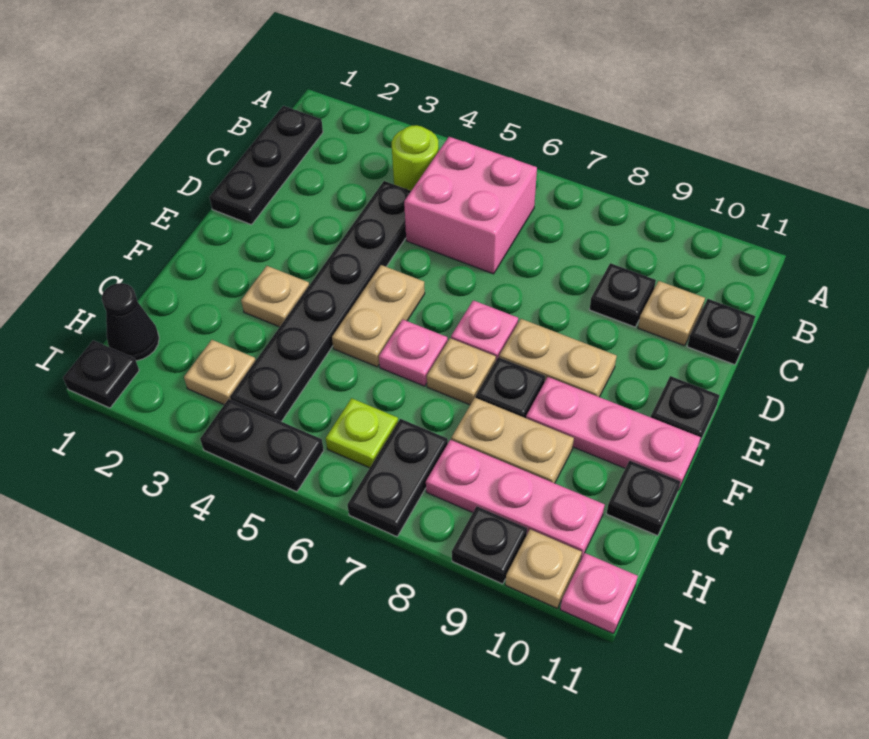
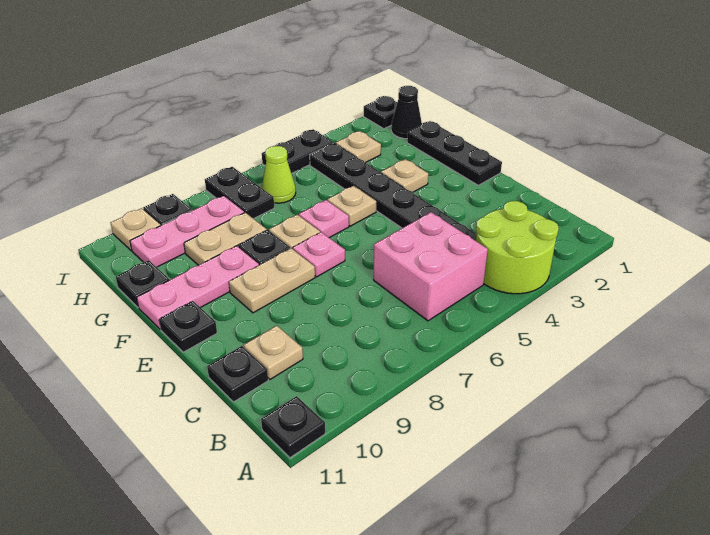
black 1x3 plate [209,106,323,225] -> black 1x3 plate moved to [407,121,502,185]
lime 1x1 round brick [392,125,439,191] -> lime 2x2 round brick [476,201,559,294]
black 1x1 plate [590,263,656,327] -> black 1x1 plate moved to [261,396,325,458]
tan 1x2 plate [332,265,425,367] -> tan 1x1 plate [327,186,376,226]
lime 1x1 plate [326,398,398,468] -> lime 1x1 cone [262,146,296,203]
pink 1x1 plate [560,553,638,634] -> none

